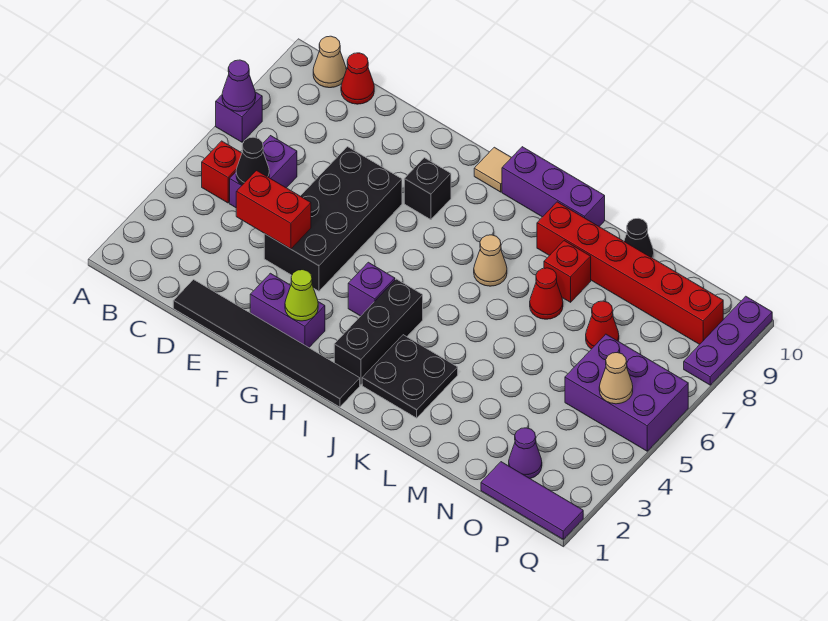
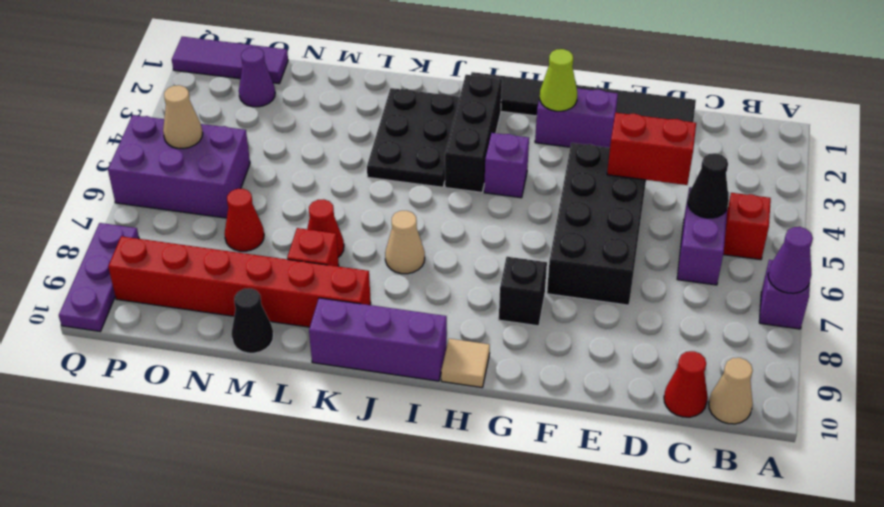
black 2x2 plate [362,335,458,418] -> black 2x3 plate [367,88,460,187]

